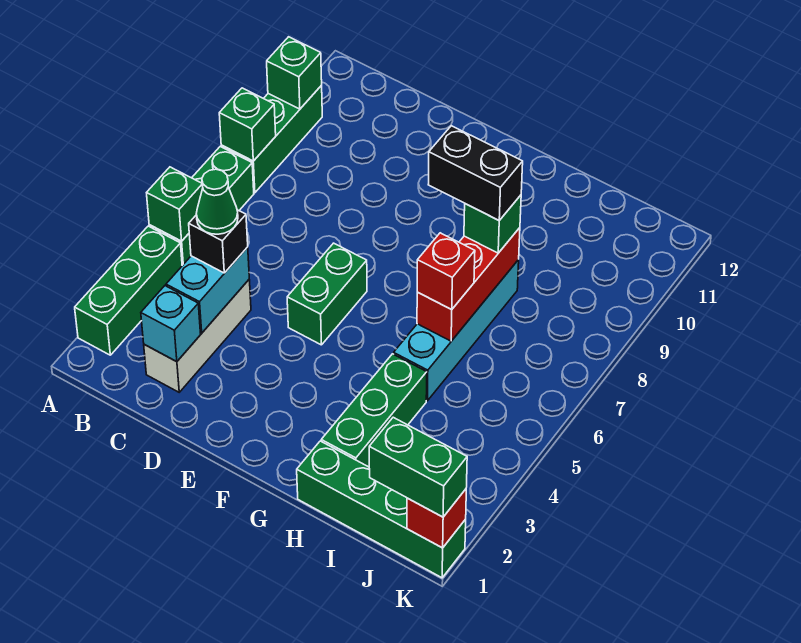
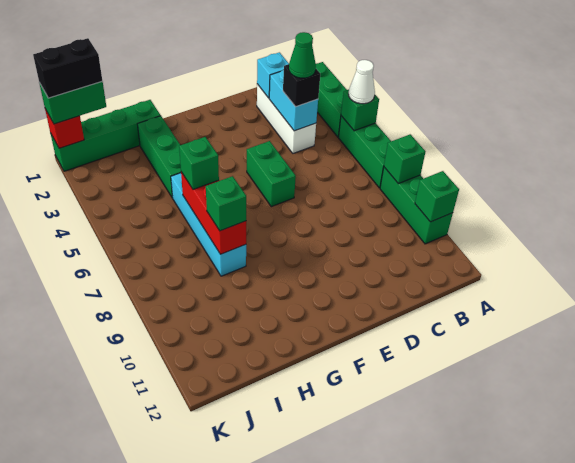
none -> white 1x1 cone [349,60,375,104]
black 1x2 brick [428,126,523,220] -> black 1x2 brick moved to [33,38,102,98]
red 1x1 brick [417,233,475,310] -> green 1x1 brick [179,137,219,189]

